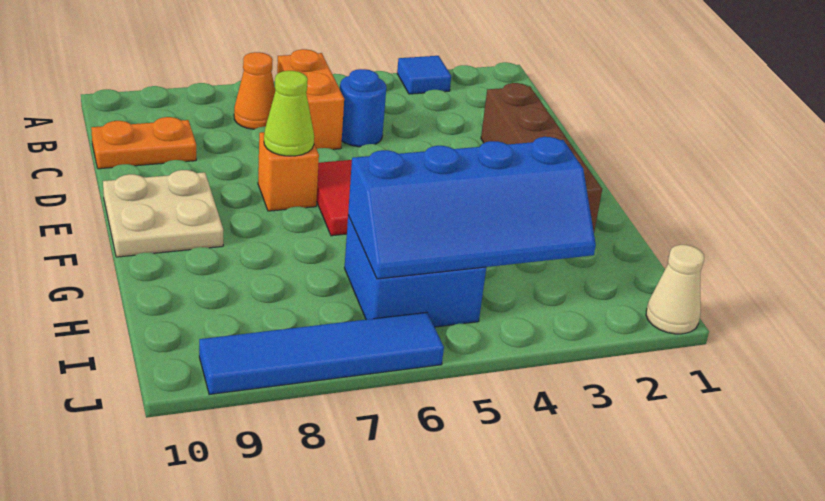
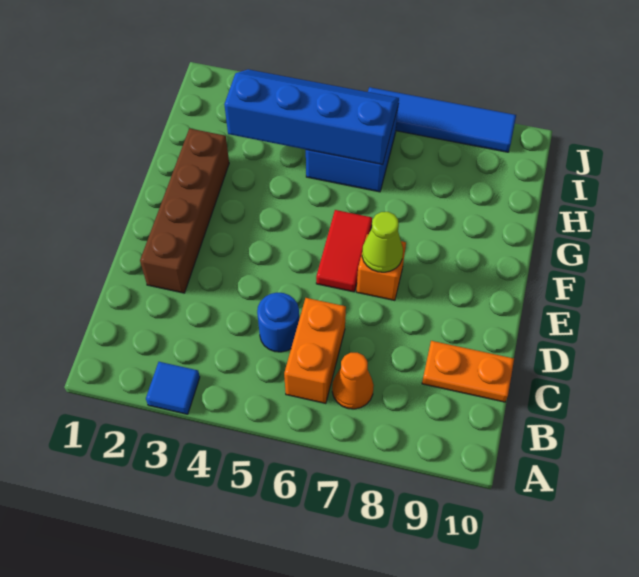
tan 2x2 plate [103,170,223,257] -> none
tan 1x1 cone [646,245,704,334] -> none

